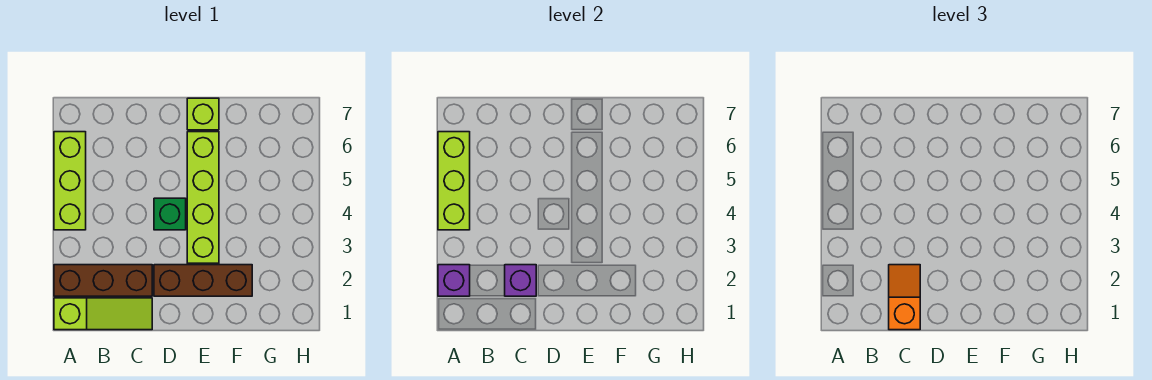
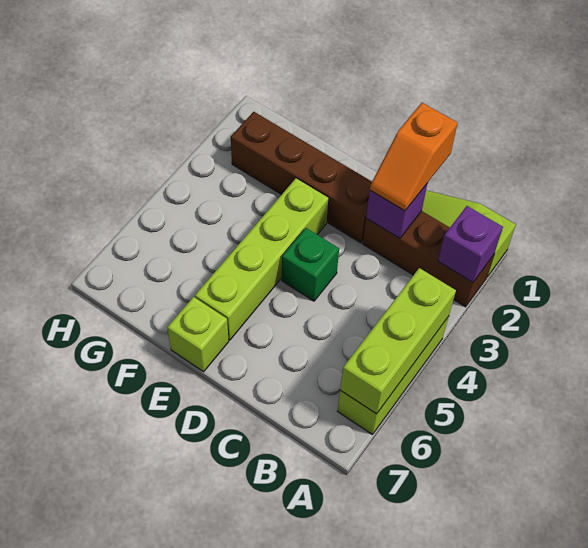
brown 1x3 brick [154,265,252,296] -> brown 1x4 brick [231,112,372,243]

